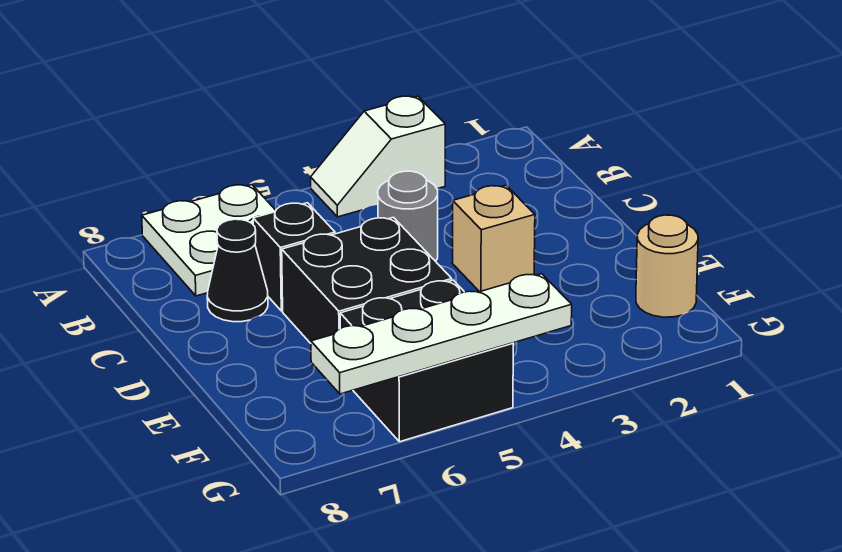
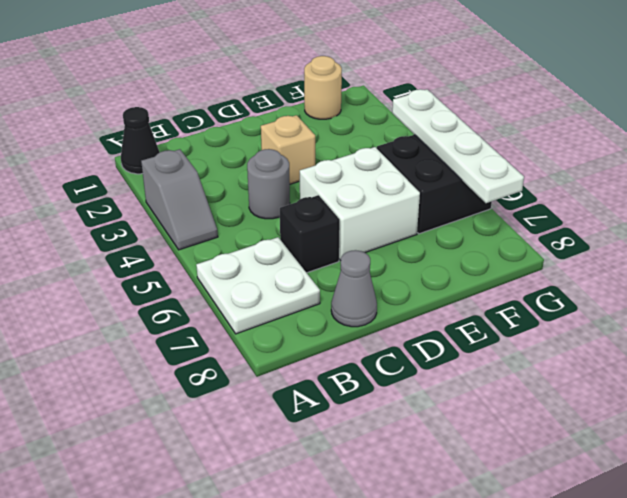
white 1x2 slope [311,96,445,217] -> grey 1x2 slope [141,149,218,250]
black 1x1 cone [207,219,268,322] -> black 1x1 cone moved to [121,107,160,174]
none -> grey 1x1 cone [331,250,377,327]
black 2x2 brick [282,217,452,343] -> white 2x2 brick [300,147,420,261]

